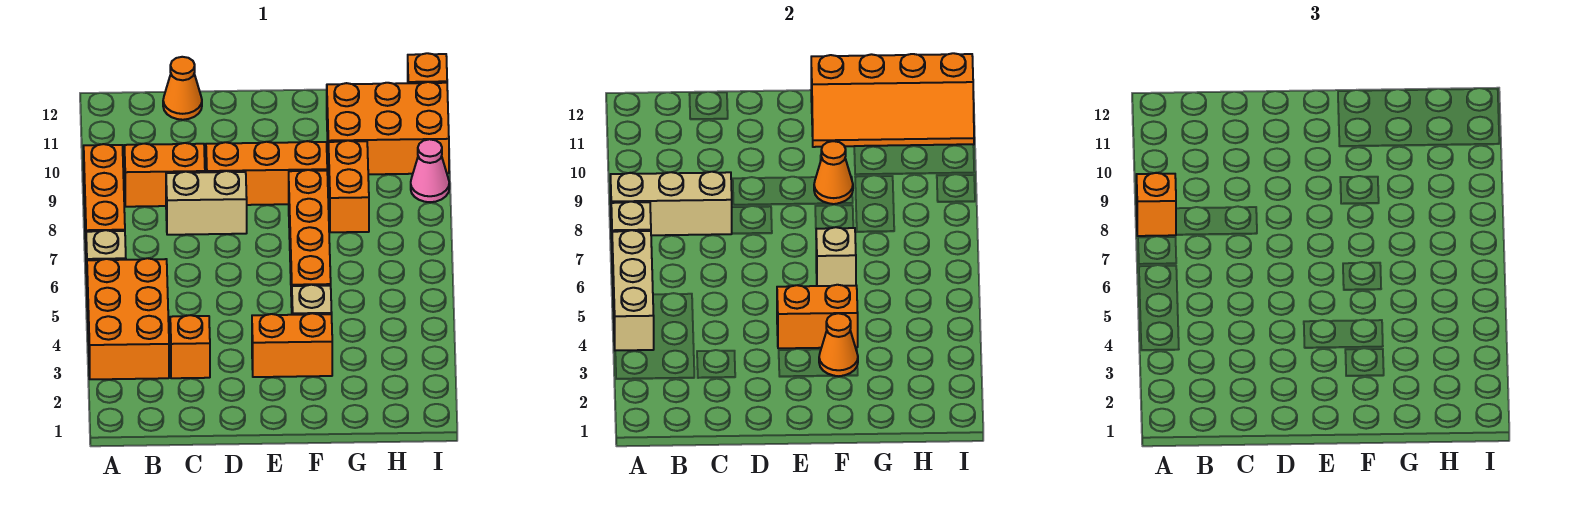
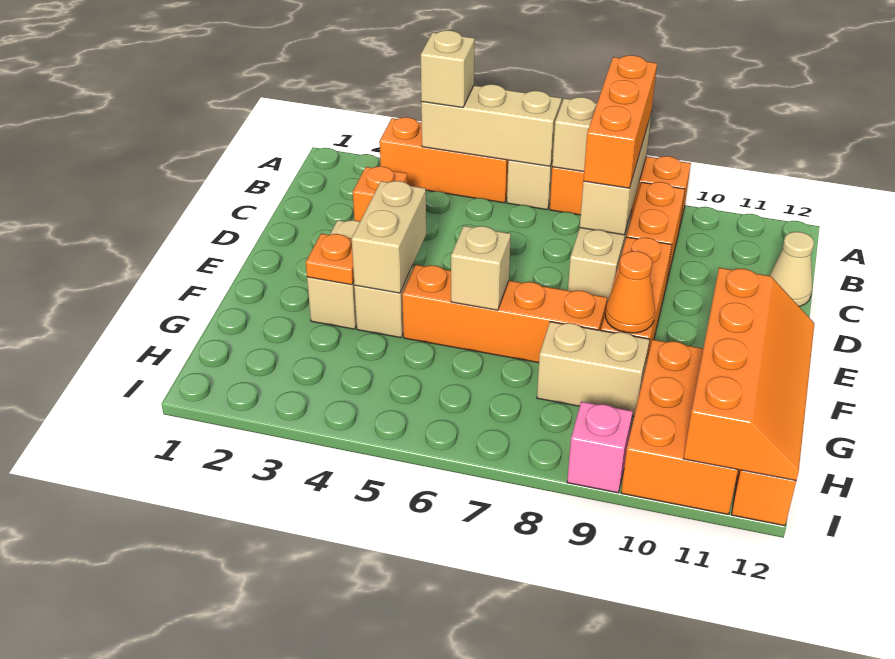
orange 2x3 brick [87,258,169,379] -> orange 1x3 brick [380,117,508,203]
none -> tan 1x1 brick [421,30,475,108]
orange 1x1 brick [1137,173,1176,236] -> orange 1x3 brick [583,55,657,188]
orange 1x1 cone [163,57,202,120] -> tan 1x1 cone [770,232,814,306]
orange 1x2 brick [252,313,332,377] -> tan 1x2 brick [307,220,360,329]
orange 1x2 brick [777,285,858,348] -> tan 1x2 brick [352,181,426,293]
orange 1x1 cone [819,313,858,376] -> orange 1x1 plate [306,234,354,285]
orange 2x4 slope [811,53,974,147] -> orange 2x4 slope turned to [684,268,814,481]
orange 1x2 brick [328,141,369,232] -> tan 1x2 brick [537,322,650,416]
pink 1x1 cone [411,139,449,202] -> pink 1x1 brick [567,402,633,493]

